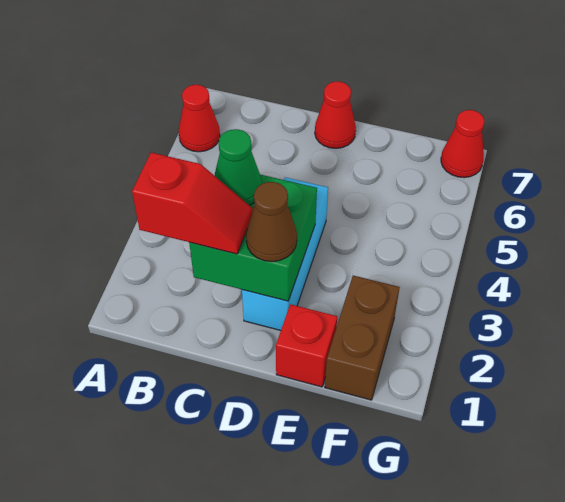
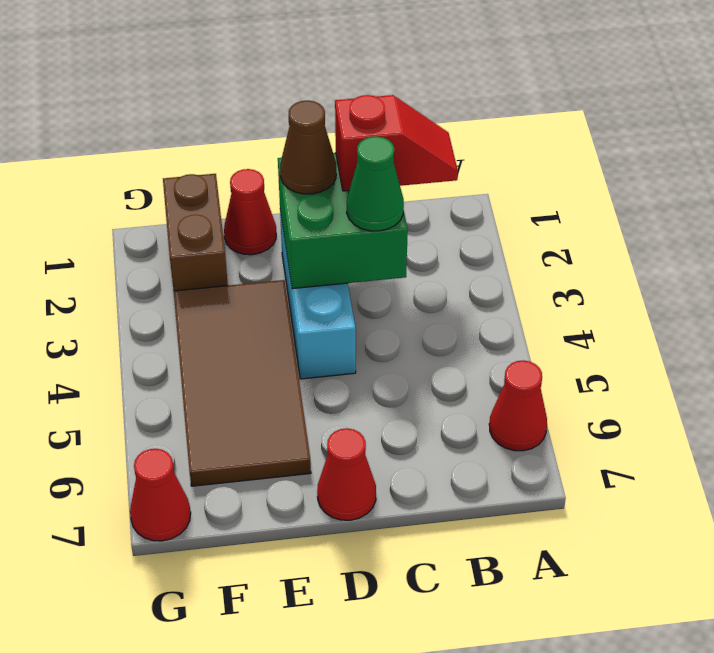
red 1x2 slope [132,152,253,254] -> red 1x2 slope turned to [335,95,458,191]
red 1x1 brick [276,304,337,387] -> red 1x1 cone [224,169,276,255]
none -> brown 2x4 tile [174,280,311,486]

